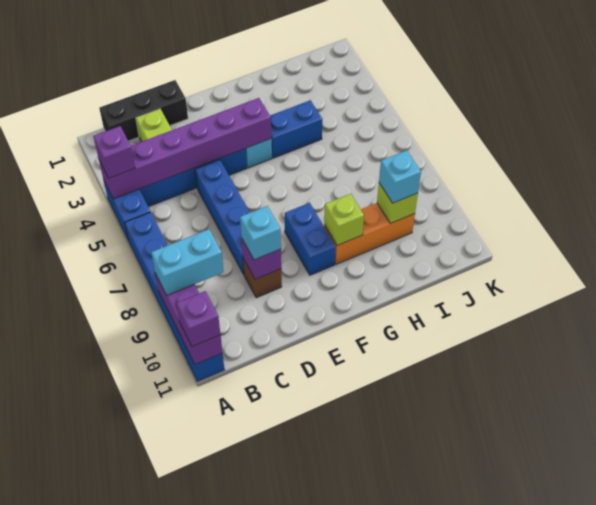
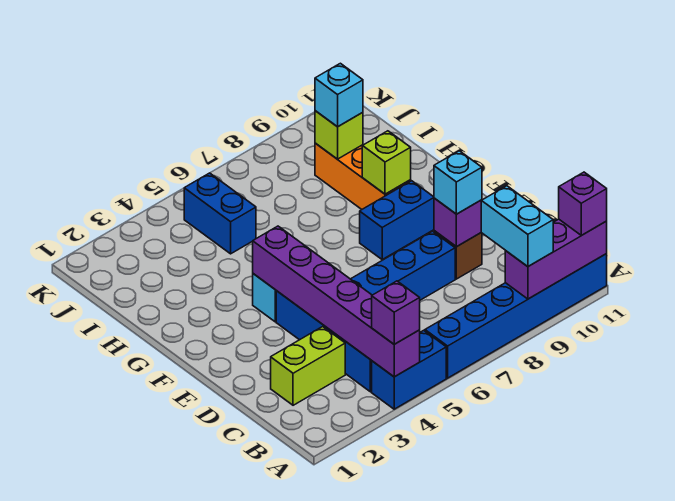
black 1x3 brick [99,80,188,141] -> none
blue 1x2 brick [270,100,322,158] -> blue 1x2 brick moved to [184,173,256,254]

